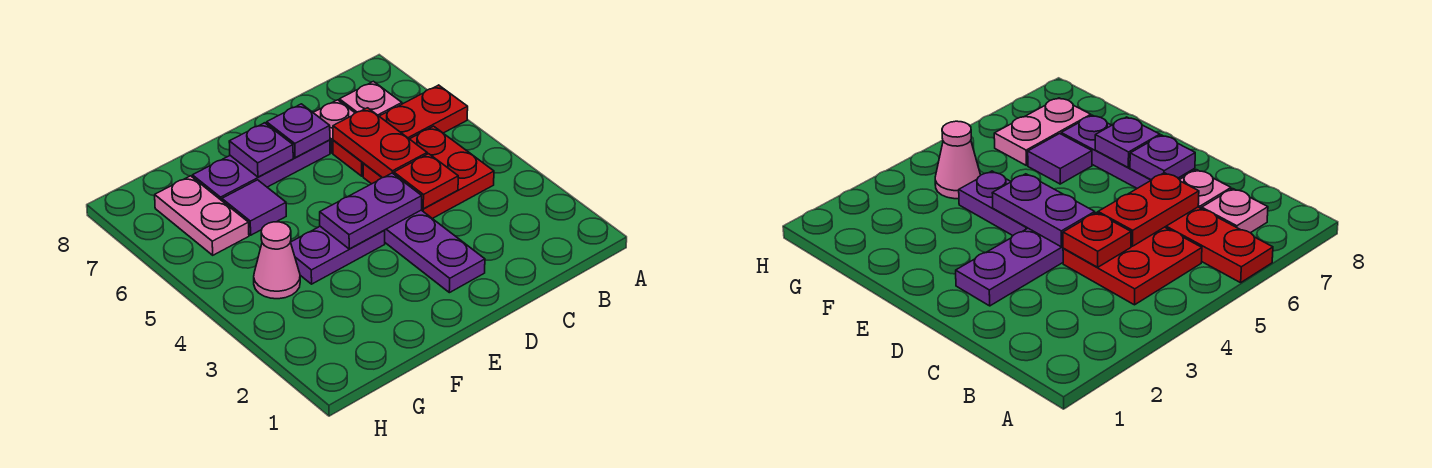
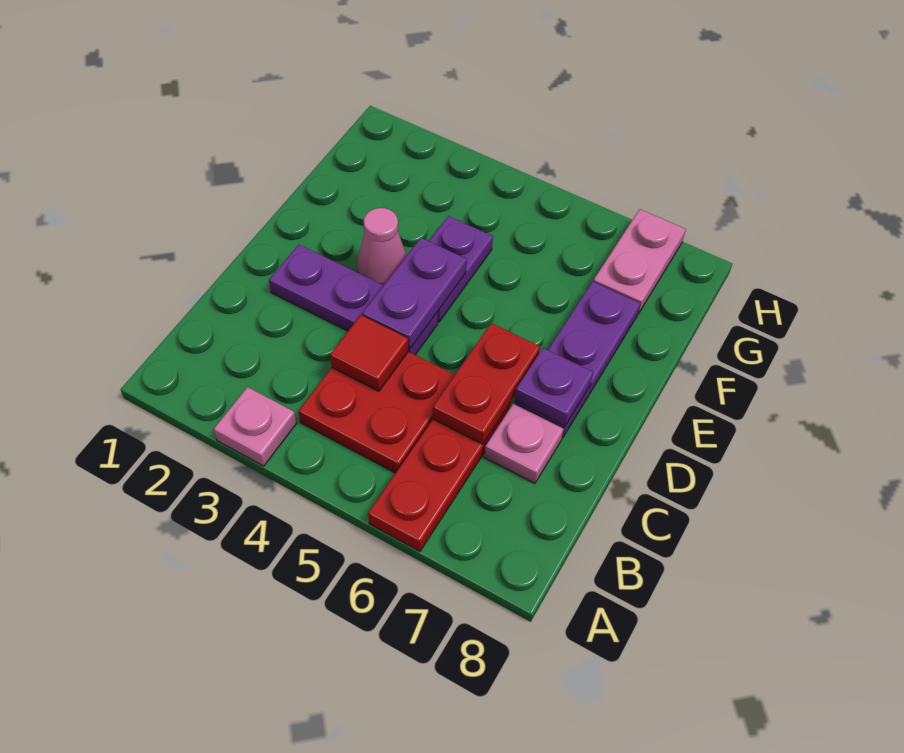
pink 1x1 plate [339,81,402,116] -> pink 1x1 plate moved to [213,387,296,466]
red 1x1 plate [394,154,458,209] -> red 1x1 tile [330,315,408,391]
red 1x2 plate [333,108,427,178] -> red 1x2 plate turned to [433,323,540,444]
purple 1x1 plate [229,123,293,177] -> none
purple 1x1 tile [222,180,286,235] -> none
pink 1x1 cone [254,222,300,299] -> pink 1x1 cone moved to [357,208,407,285]
pink 1x2 plate [155,176,249,255] -> pink 1x2 plate turned to [593,209,686,314]

